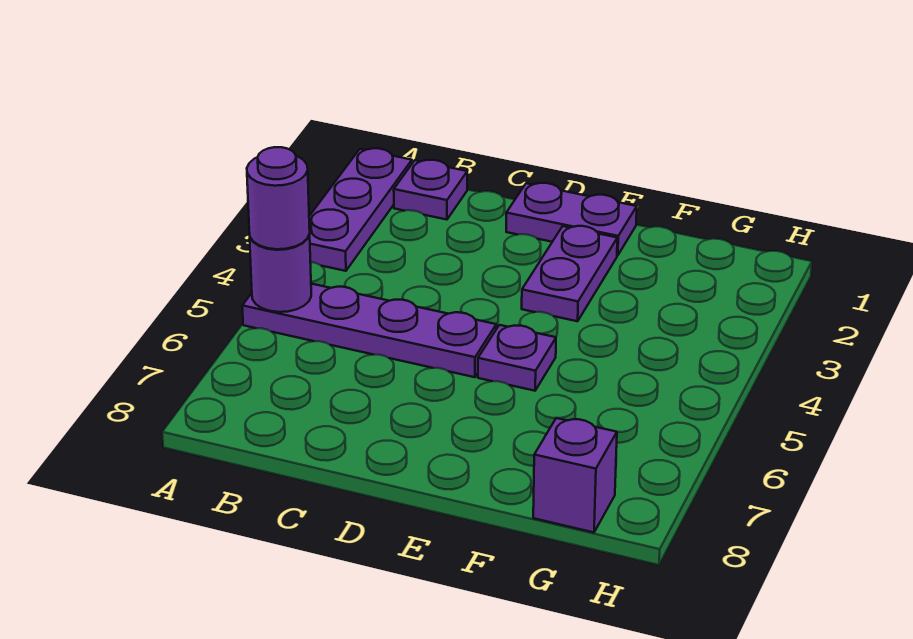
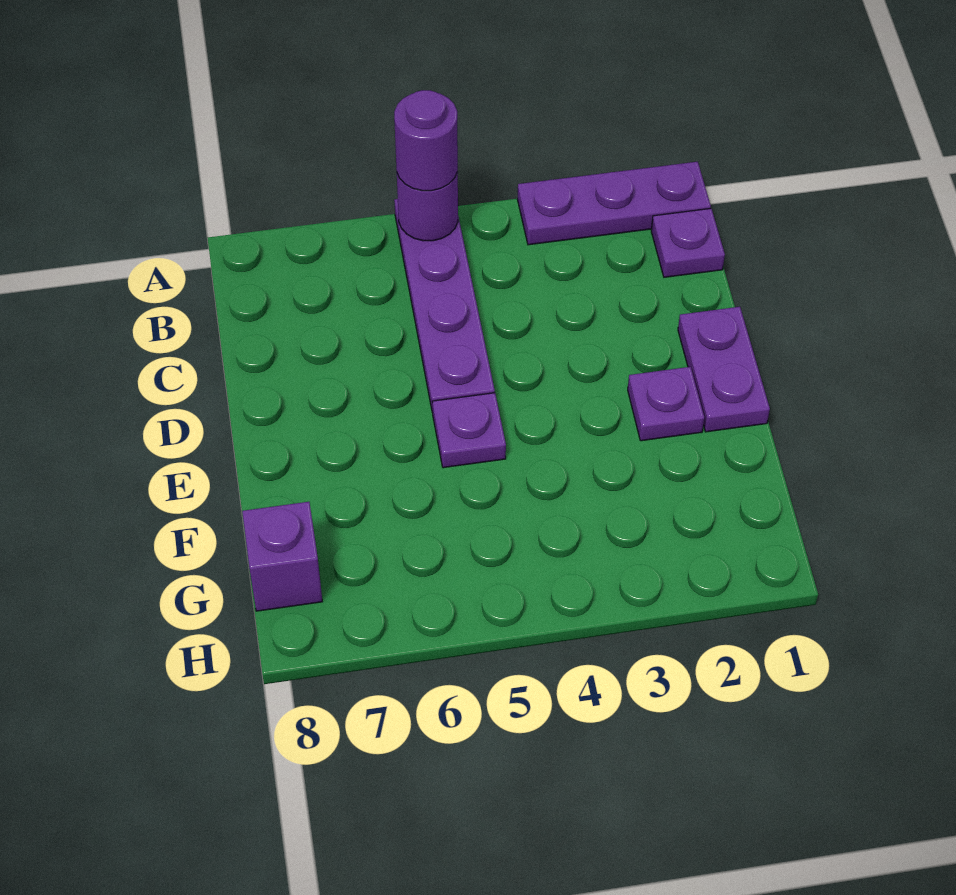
purple 1x2 plate [522,226,617,321] -> purple 1x1 plate [628,367,704,441]

